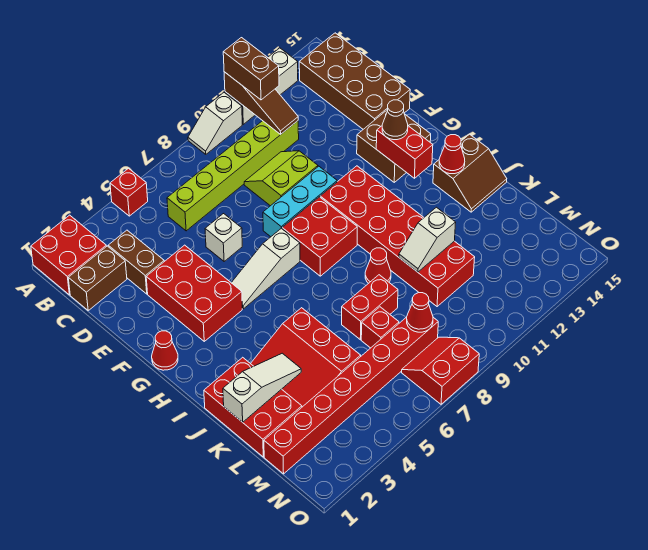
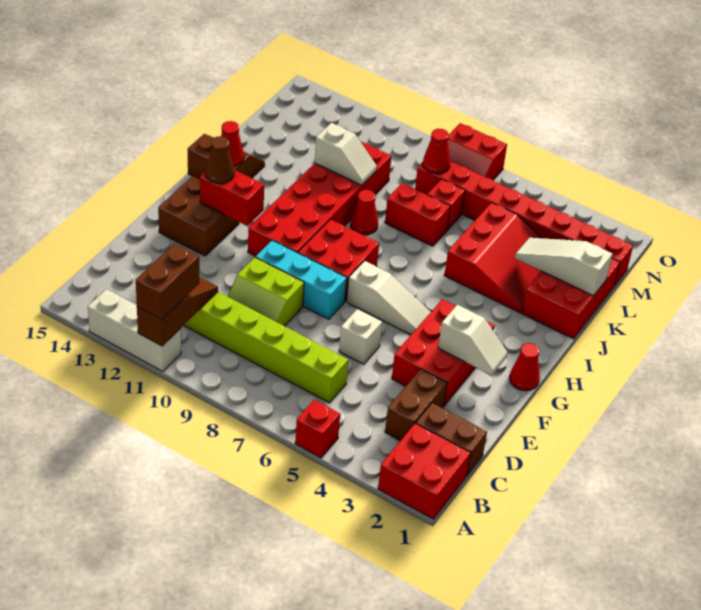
white 1x2 slope [188,93,242,154] -> white 1x2 slope moved to [438,305,507,375]
brown 2x4 brick [299,33,410,129] -> none
red 1x2 brick [376,126,433,178] -> red 1x2 brick turned to [200,170,264,226]

